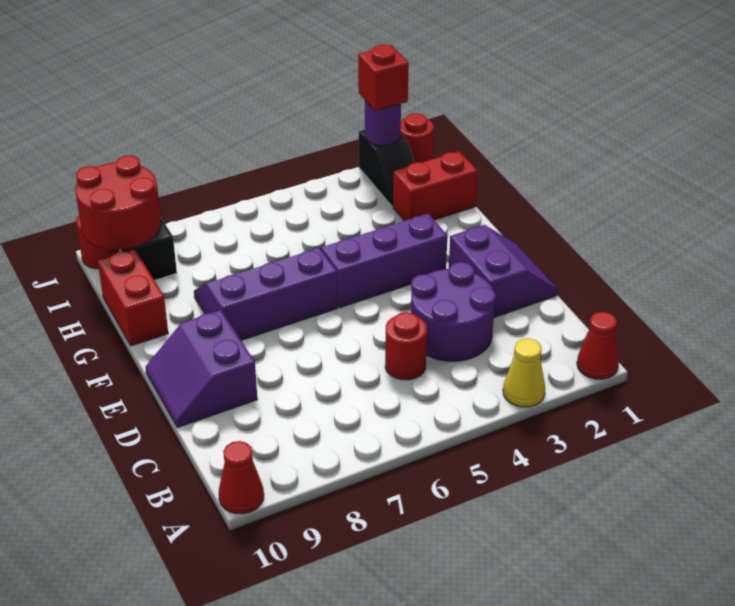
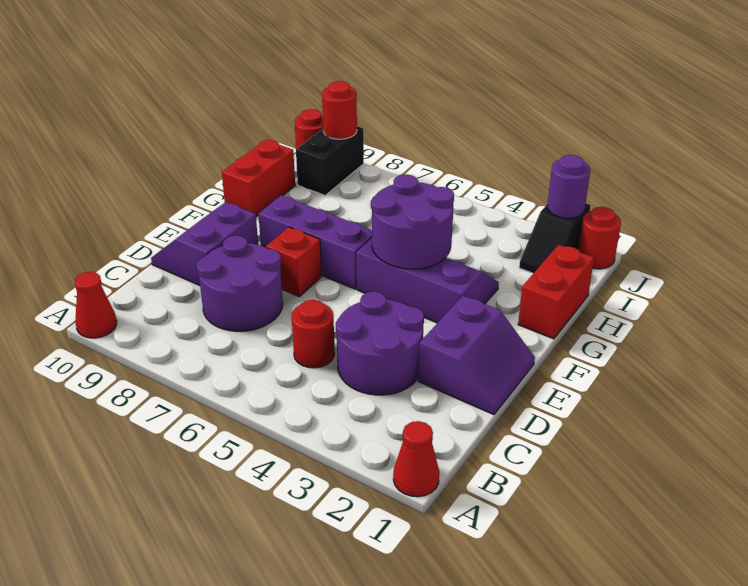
yellow 1x1 cone [503,338,545,407] -> none
none -> purple 2x2 round brick [197,236,283,331]
none -> purple 2x2 round brick [371,174,454,269]
red 1x2 brick [393,151,478,221] -> red 1x2 brick turned to [518,245,594,339]
red 2x2 round brick [75,155,161,250] -> red 1x1 round brick [322,81,357,139]
red 1x1 brick [358,45,409,111] -> red 1x1 brick moved to [266,227,321,297]

